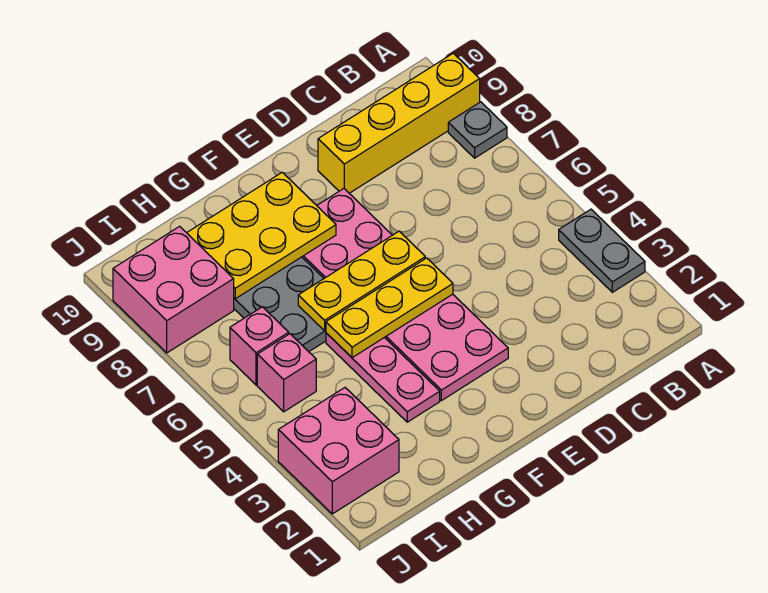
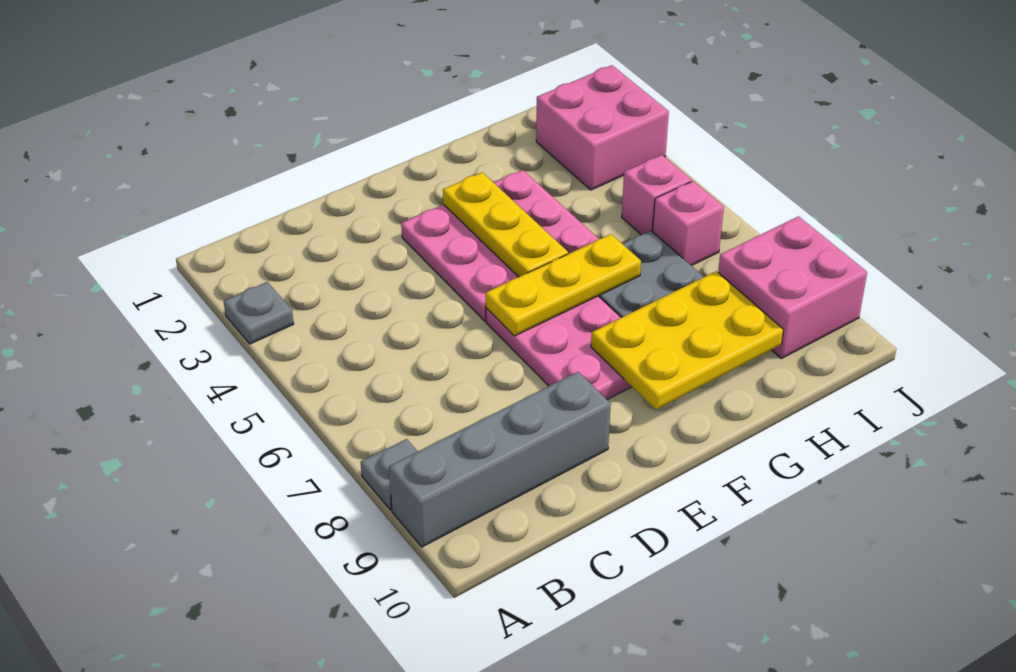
grey 1x2 plate [559,209,645,292] -> grey 1x1 plate [224,282,294,344]
yellow 1x4 brick [318,53,480,193] -> grey 1x4 brick [389,372,611,547]
yellow 1x3 plate [326,258,453,358] -> yellow 1x3 plate turned to [443,172,568,277]

